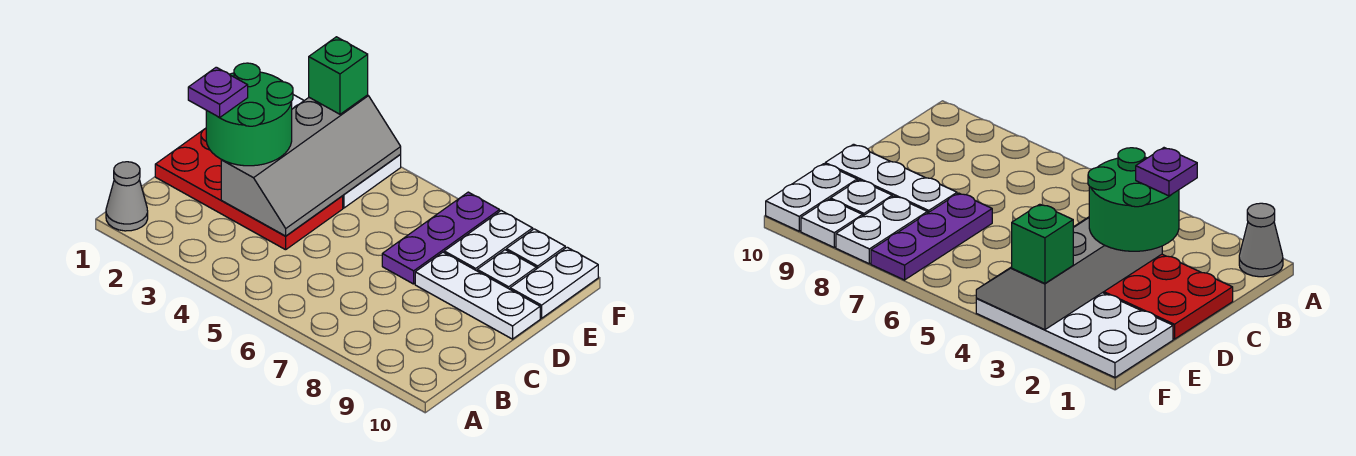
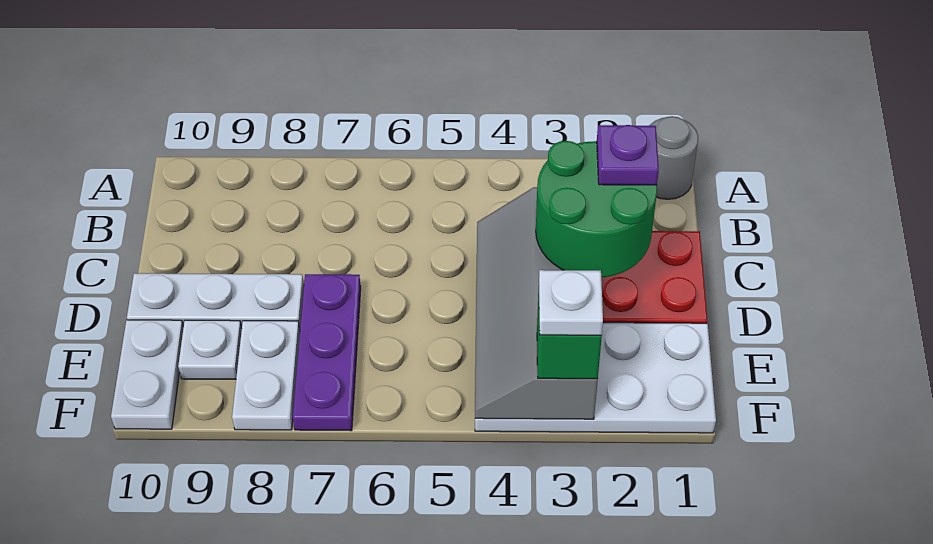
grey 1x1 cone [106,162,148,231] -> grey 1x1 round brick [649,116,698,199]
white 1x1 plate [506,229,565,269] -> white 1x1 plate moved to [539,270,603,335]

